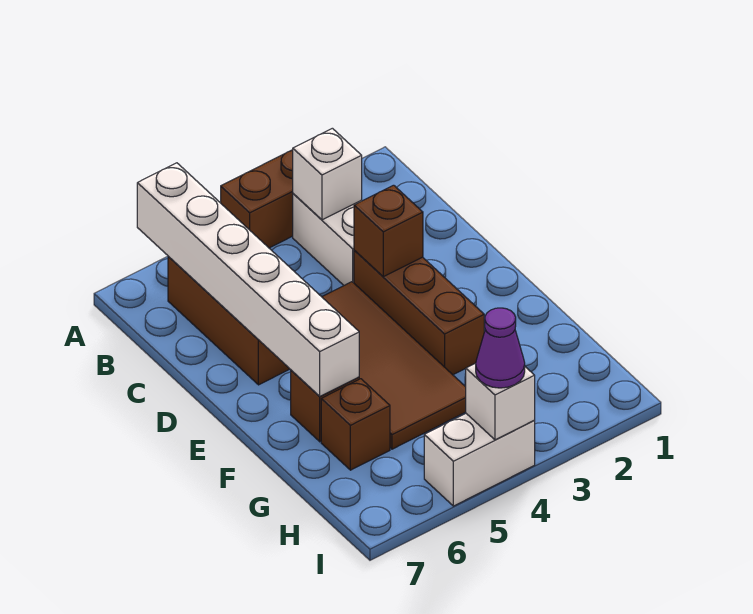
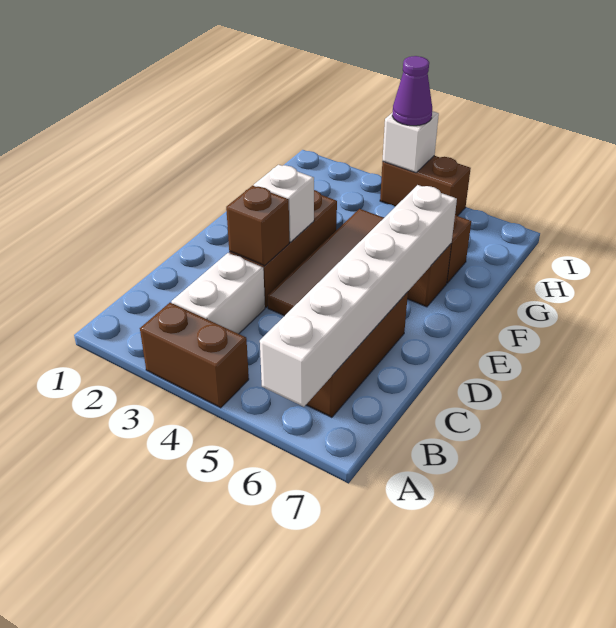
white 1x1 brick [293,128,362,220] -> white 1x1 brick moved to [254,165,314,242]
white 1x2 brick [424,414,535,506] -> brown 1x2 brick [380,156,471,216]

